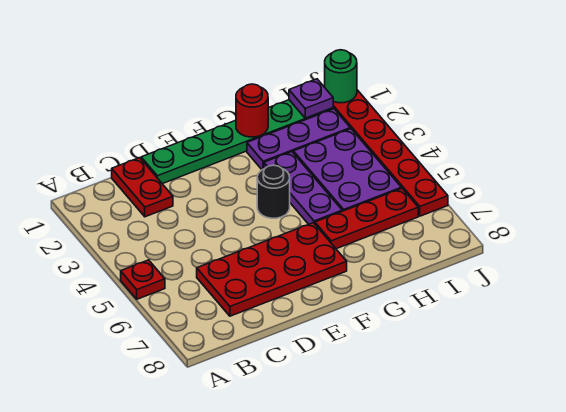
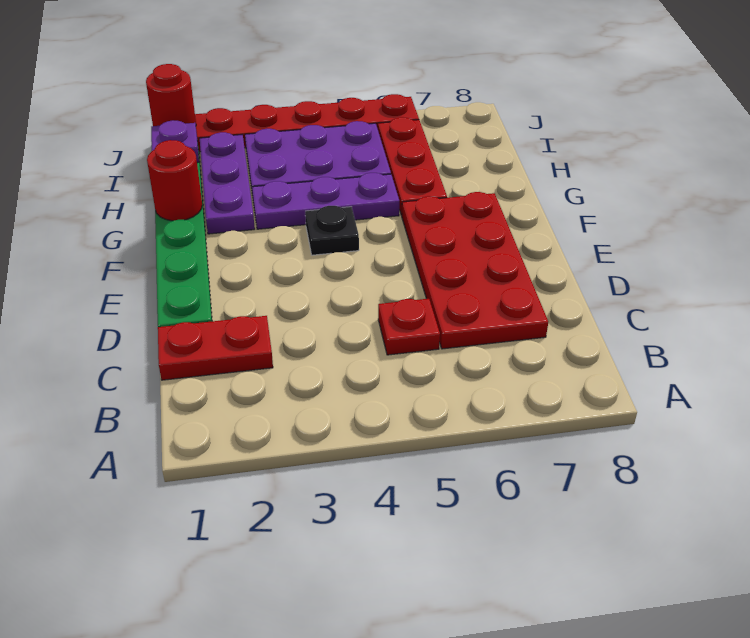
red 1x1 plate [121,260,165,299] -> red 1x1 plate moved to [378,299,440,355]
black 1x1 round brick [257,165,290,218] -> black 1x1 plate [305,206,359,255]
green 1x1 round brick [325,50,357,103] -> red 1x1 round brick [146,64,196,126]

